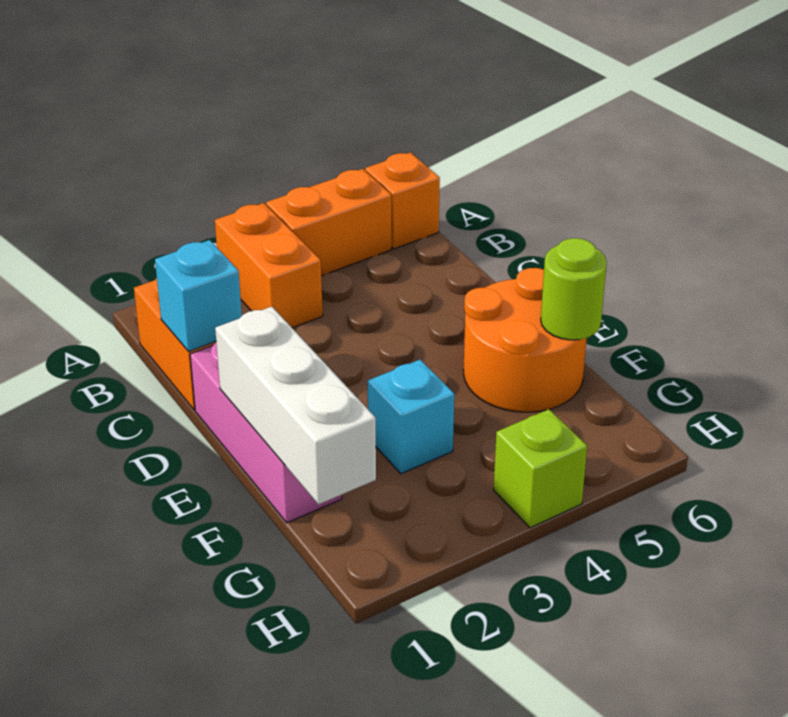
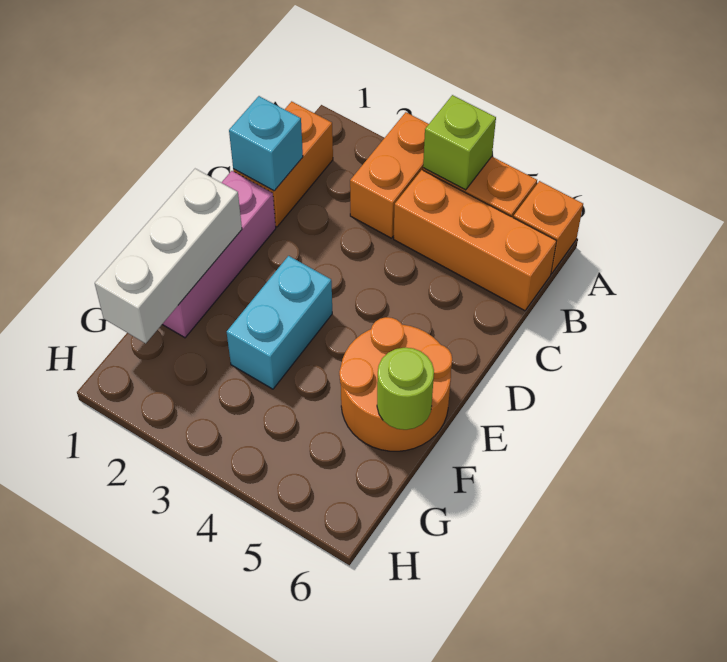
none -> orange 1x3 brick [394,170,556,311]
cyan 1x1 brick [368,360,454,474] -> cyan 1x2 brick [227,256,332,389]
lime 1x1 brick [494,409,587,528] -> lime 1x1 brick moved to [423,95,496,190]

